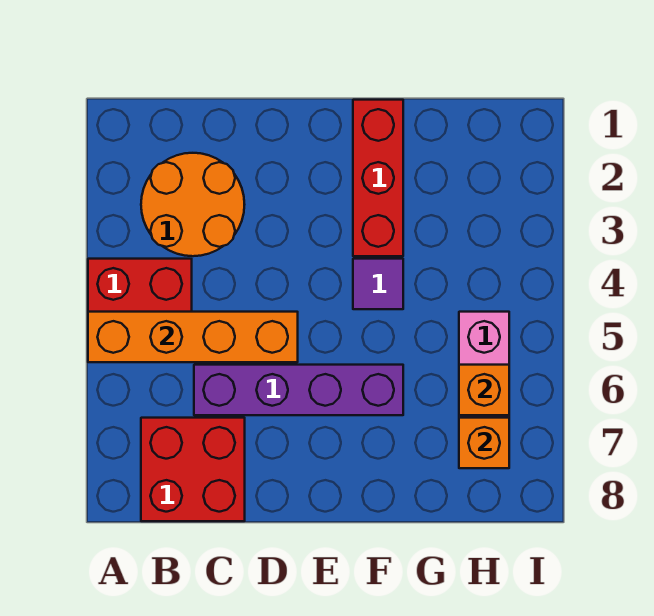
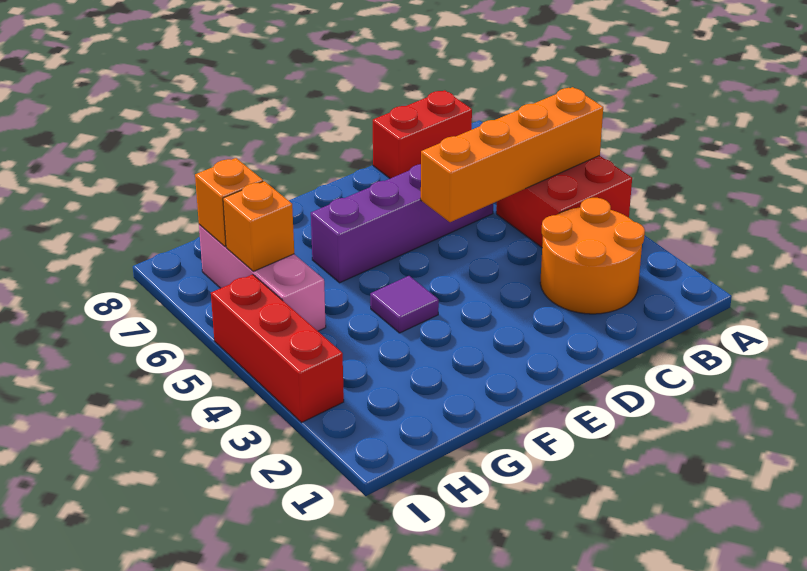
red 2x2 brick [141,418,245,521] -> red 1x2 brick [373,90,472,178]
red 1x3 brick [353,100,403,256] -> red 1x3 brick moved to [211,274,344,422]

